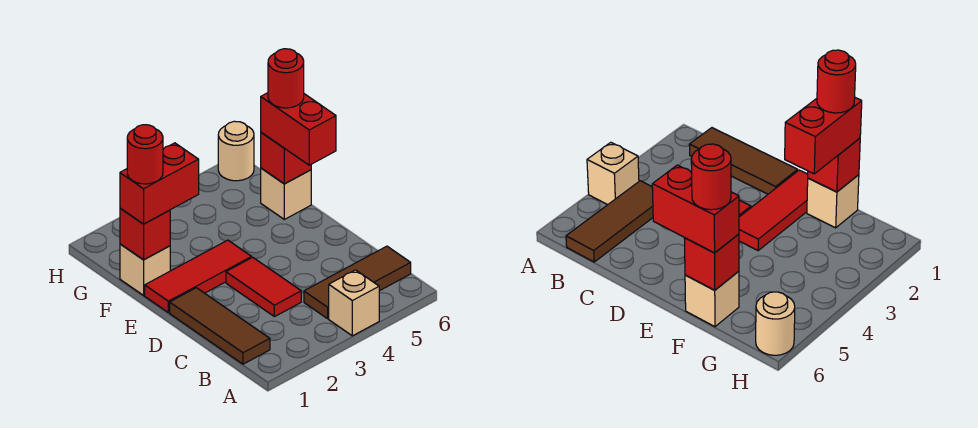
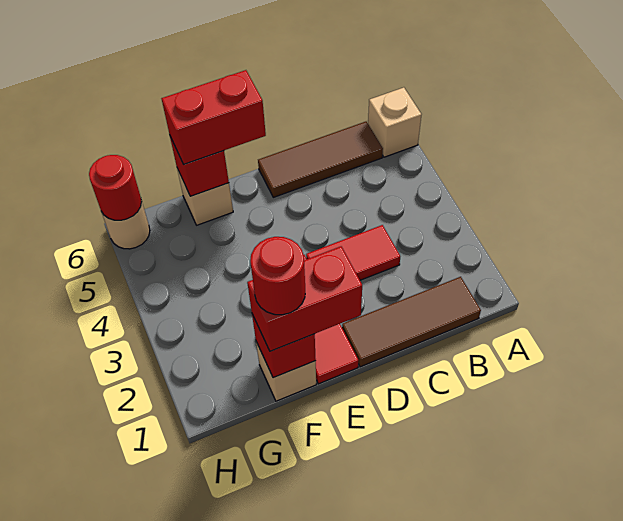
tan 1x1 brick [329,270,379,336] -> tan 1x1 brick moved to [368,87,422,157]
brown 1x3 tile [304,246,411,319] -> brown 1x3 tile turned to [258,122,383,197]
red 1x2 brick [120,143,199,224] -> red 1x2 brick turned to [247,247,362,351]
red 1x1 round brick [268,49,304,108] -> red 1x1 round brick moved to [89,155,142,220]

